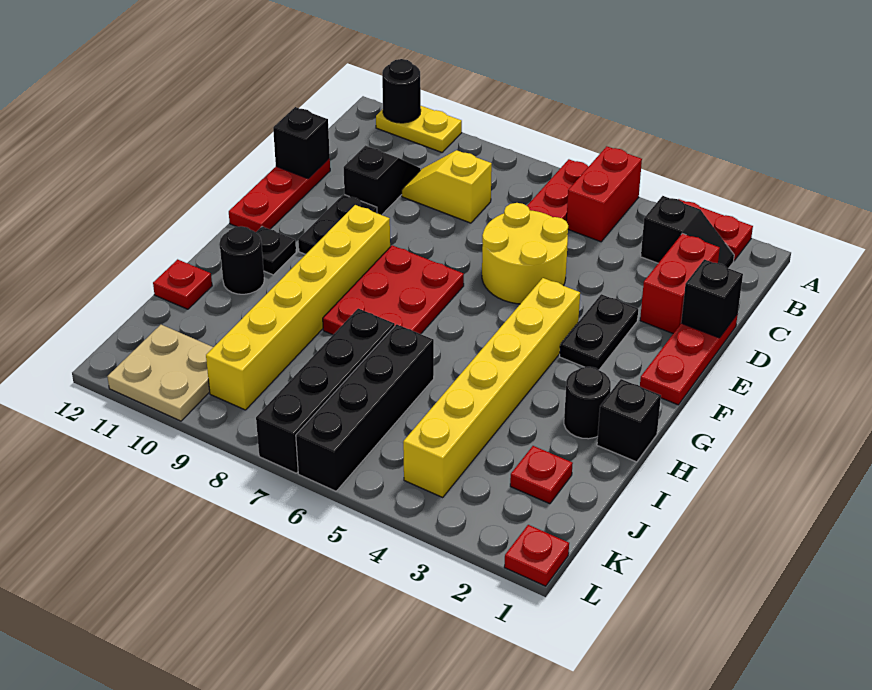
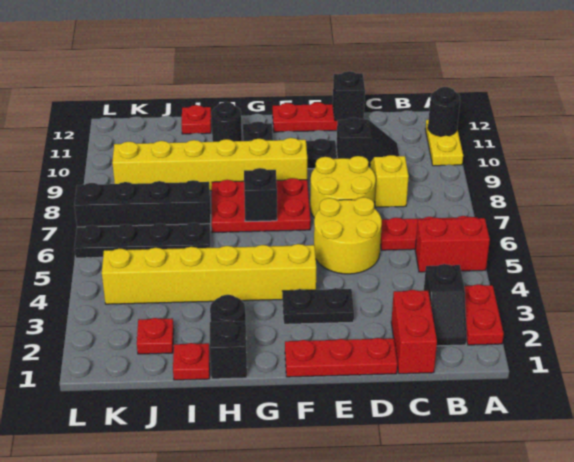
red 1x2 brick [640,234,720,334] -> red 1x2 brick turned to [391,290,437,374]
black 1x1 brick [681,259,743,338] -> black 1x1 brick moved to [244,168,277,221]
none -> yellow 2x2 round brick [310,156,376,218]
black 1x4 brick [296,324,434,491] -> black 1x4 plate [74,223,210,258]
tan 2x2 plate [107,325,213,421] -> none
red 1x1 plate [504,525,569,586] -> red 1x1 plate moved to [173,343,210,380]

